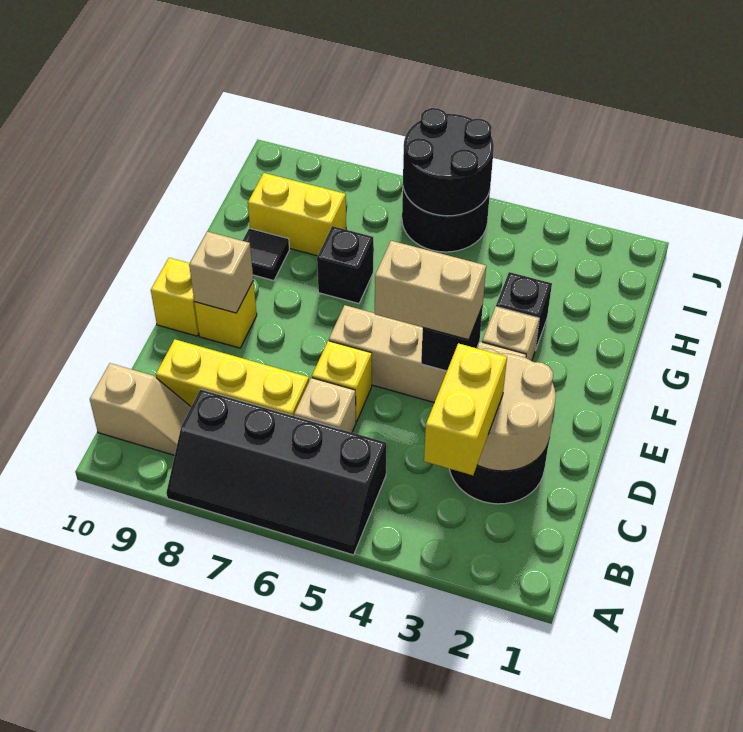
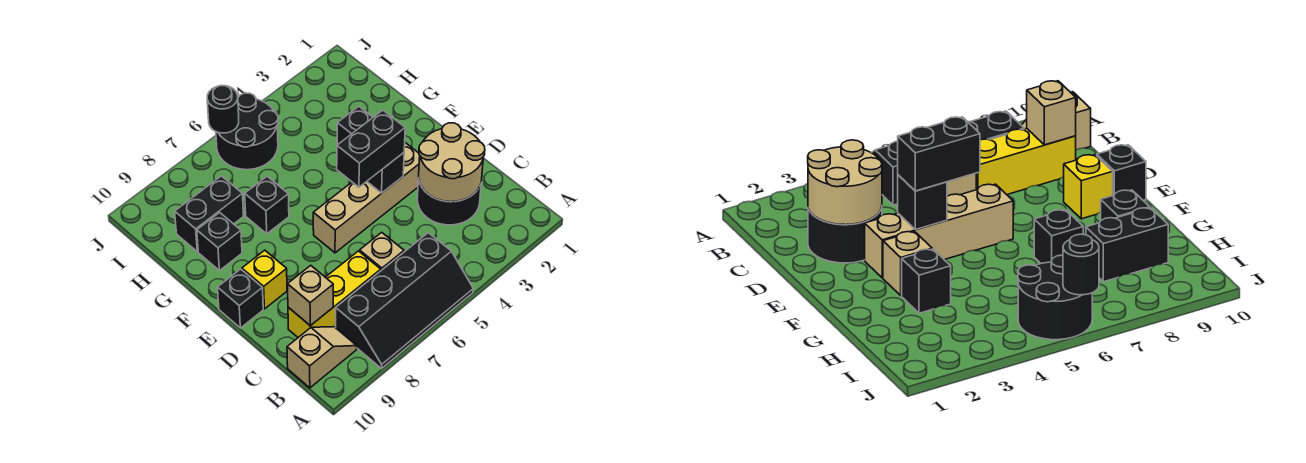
yellow 1x2 brick [424,343,507,475] -> none
yellow 1x1 brick [312,341,372,422] -> none
tan 1x2 brick [375,241,486,340] -> black 1x2 brick [337,110,405,187]
tan 1x1 brick [189,232,253,313] -> tan 1x1 brick moved to [288,265,333,326]
yellow 1x1 brick [151,258,199,336] -> black 1x1 brick [218,269,263,328]
black 1x1 tile [243,228,289,281] -> black 1x1 brick [197,213,242,271]
yellow 1x2 brick [248,173,346,256] -> black 1x2 brick [175,176,243,252]
black 2x2 round brick [403,108,494,216] -> black 1x1 round brick [207,86,239,133]

